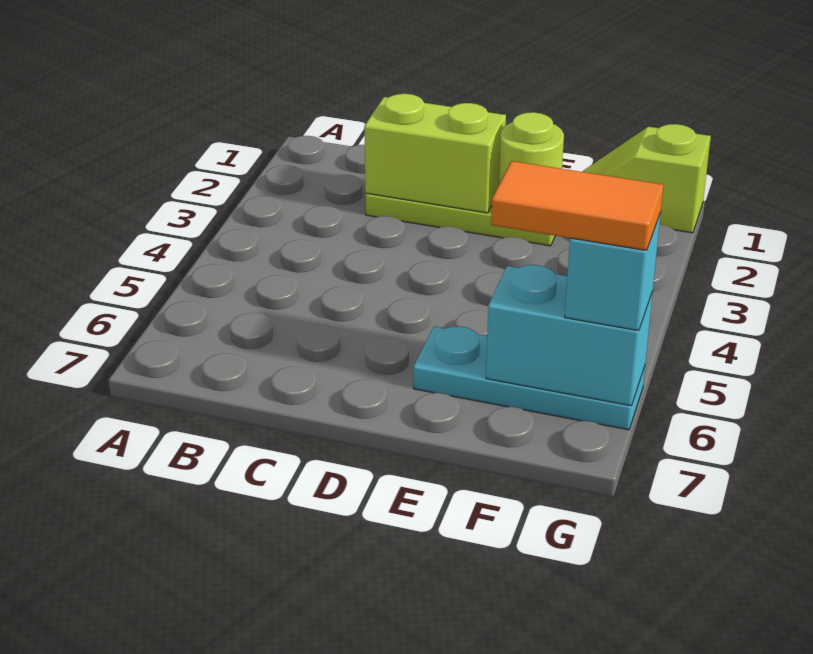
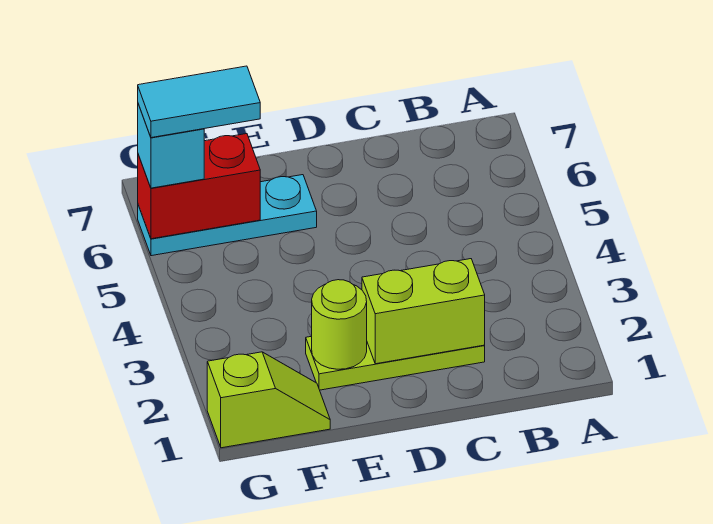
cyan 1x2 brick [486,265,653,406] -> red 1x2 brick [138,134,260,239]
orange 1x2 tile [491,161,663,251] -> cyan 1x2 tile [138,66,260,138]

